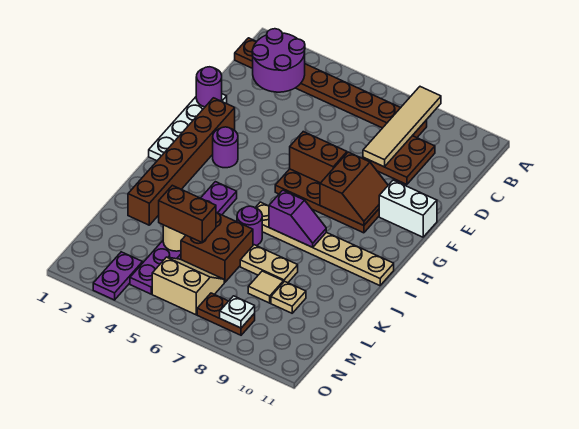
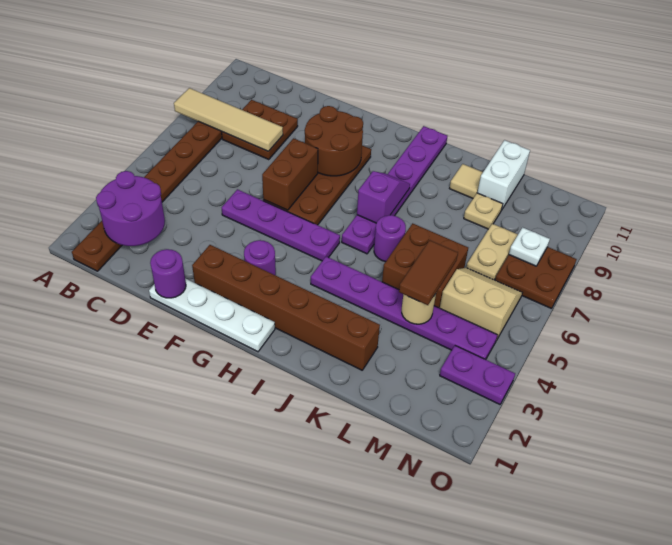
none -> purple 1x4 plate [222,189,340,261]
brown 2x2 slope [320,152,388,226] -> brown 2x2 round brick [305,106,363,176]
white 1x2 brick [379,180,437,237] -> white 1x2 brick moved to [477,140,530,209]
tan 1x6 plate [255,202,394,286] -> purple 1x6 plate [342,126,447,254]
tan 1x2 plate [240,245,298,283] -> tan 1x2 plate moved to [466,224,518,280]
brown 1x2 brick [159,185,216,243] -> brown 1x2 tile [399,240,458,305]
tan 1x1 tile [248,271,283,303] -> tan 1x1 tile moved to [450,164,483,198]
tan 2x2 slope [152,257,224,315] -> tan 2x2 slope turned to [440,268,522,341]
brown 1x2 plate [197,293,255,335] -> brown 2x2 plate [495,247,577,309]

